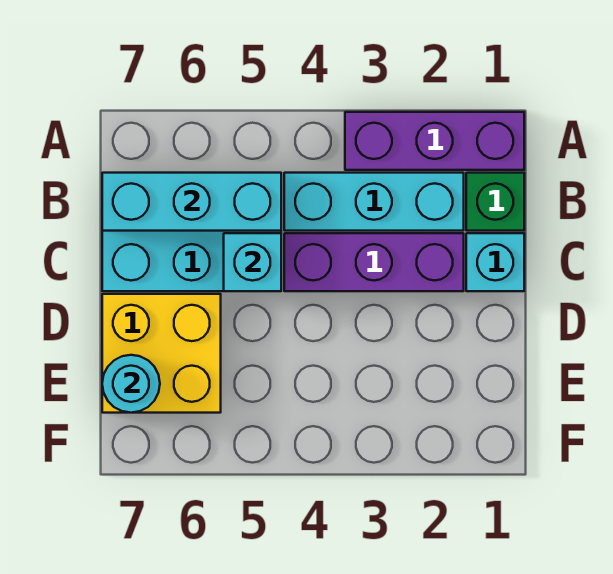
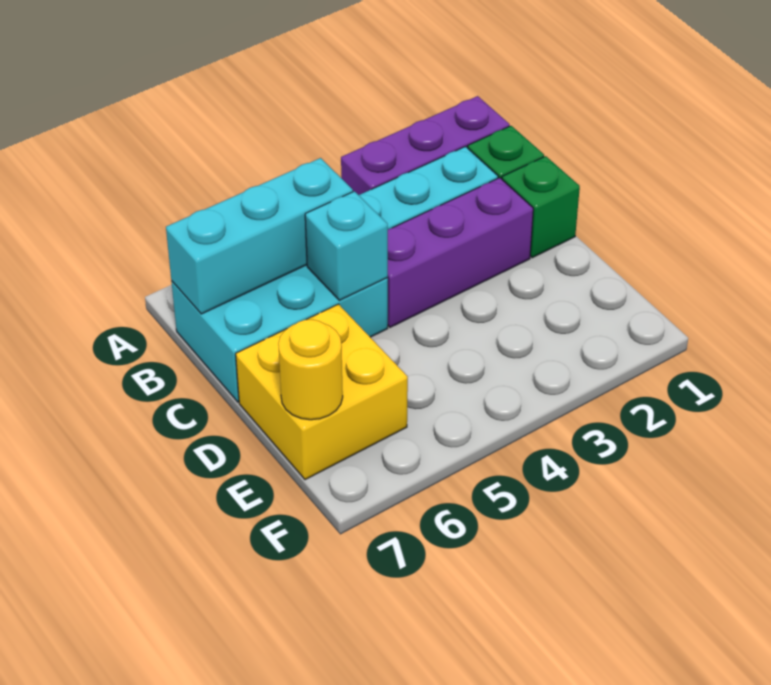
cyan 1x1 brick [466,233,524,291] -> green 1x1 brick [502,156,580,258]
cyan 1x1 round brick [102,355,160,413] -> yellow 1x1 round brick [278,319,343,420]

